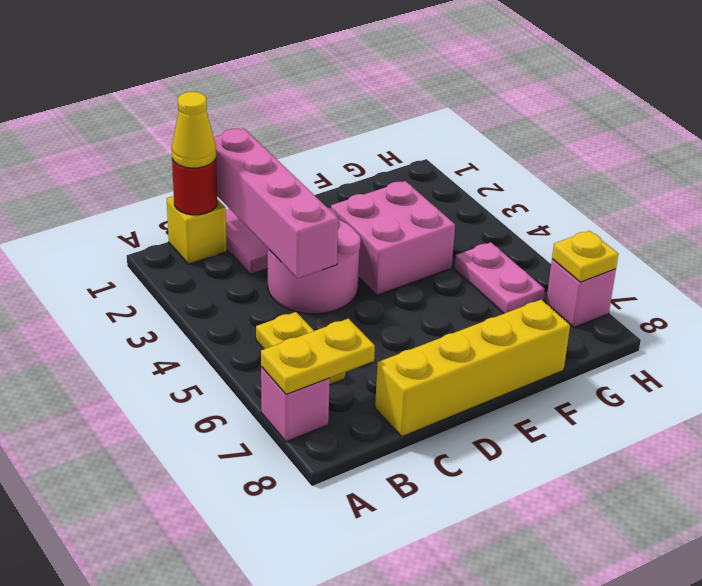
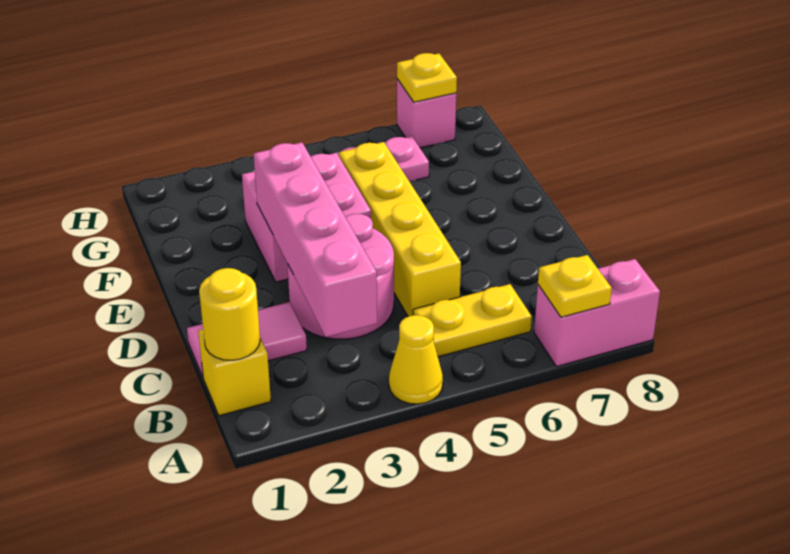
pink 1x1 brick [261,367,330,442] -> pink 1x2 brick [534,259,660,367]
yellow 1x2 plate [261,319,375,394] -> yellow 1x1 plate [538,255,612,317]
red 1x1 round brick [172,159,218,215] -> yellow 1x1 round brick [199,268,260,360]
yellow 1x1 cone [172,92,216,168] -> yellow 1x1 cone moved to [389,315,443,404]
pink 1x4 brick [214,129,338,278] -> pink 1x4 brick turned to [254,143,377,337]
yellow 1x4 brick [375,300,570,437] -> yellow 1x4 brick moved to [339,142,461,317]

